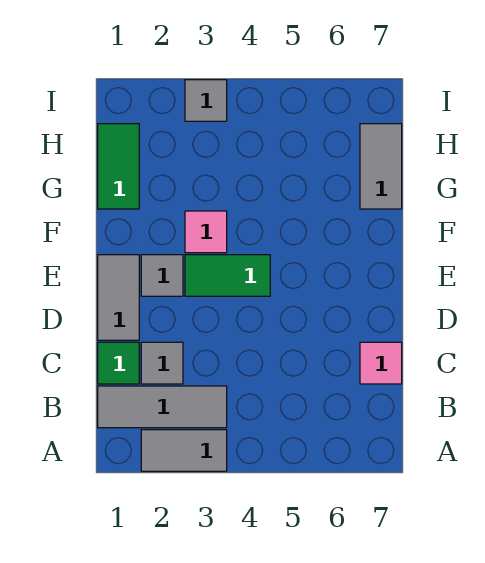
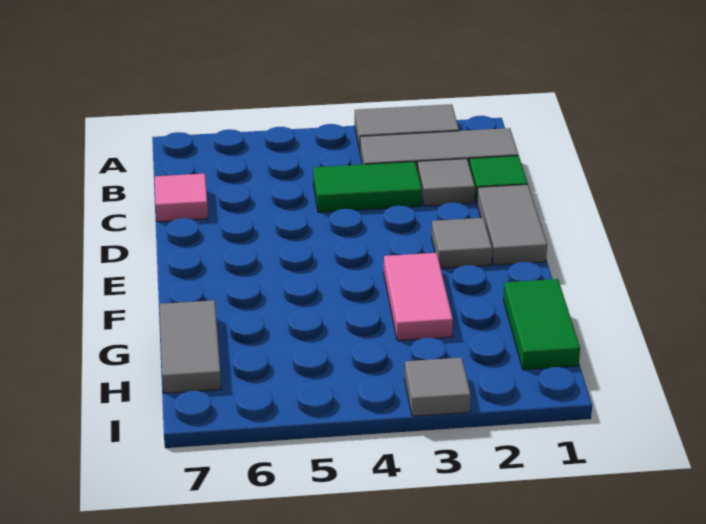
green 1x2 tile [185,255,270,296] -> green 1x2 tile moved to [313,162,422,212]
pink 1x1 tile [185,211,227,253] -> pink 1x2 tile [384,253,453,341]

